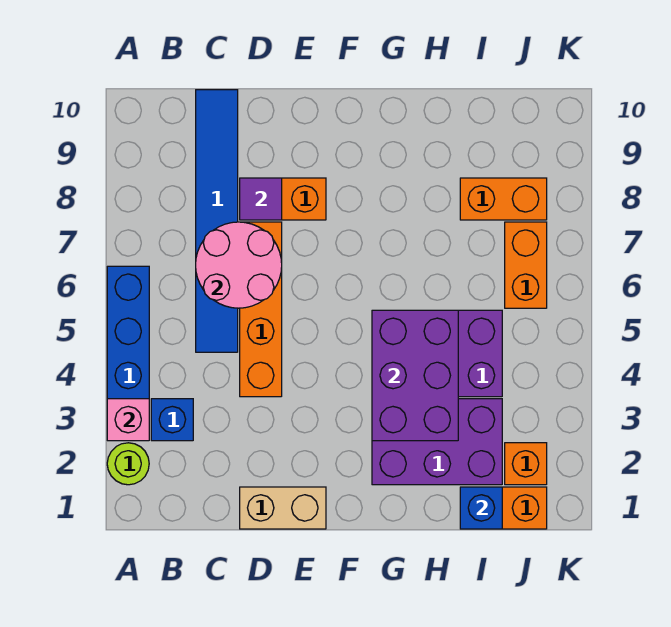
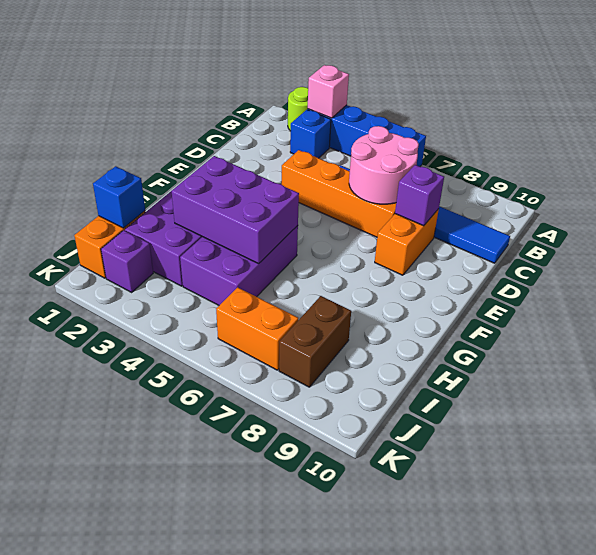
tan 1x2 brick [240,487,326,529] -> none
purple 1x1 tile [240,178,282,220] -> purple 1x1 brick [395,165,444,226]
orange 1x2 brick [460,178,547,220] -> brown 1x2 brick [279,296,351,387]
orange 1x1 brick [505,443,547,485] -> purple 1x1 brick [101,230,153,292]

